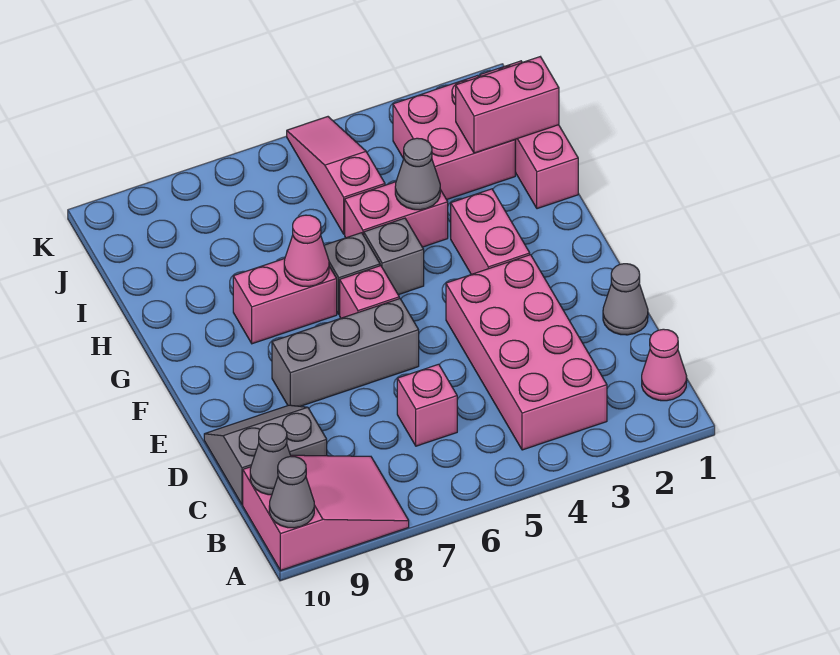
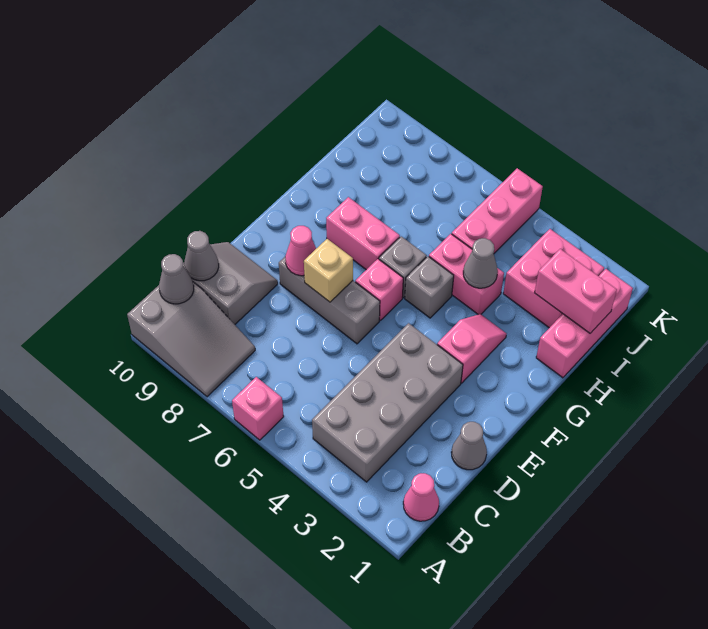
pink 2x3 slope [243,455,409,570] -> grey 2x3 slope [127,282,255,397]
grey 1x1 cone [269,457,314,528] -> grey 1x1 cone moved to [184,231,219,281]
pink 2x4 brick [446,255,607,450] -> grey 2x4 brick [312,323,463,482]
pink 1x1 brick [397,364,457,446] -> pink 1x1 brick moved to [232,377,284,440]
none -> tan 1x1 brick [304,239,353,302]
pink 1x2 brick [451,189,530,274] -> pink 1x2 slope [437,314,506,383]
pink 1x1 cone [284,215,329,286] -> pink 1x1 cone moved to [285,226,316,276]
pink 1x3 slope [287,117,385,234] -> pink 1x3 brick [452,168,543,253]

